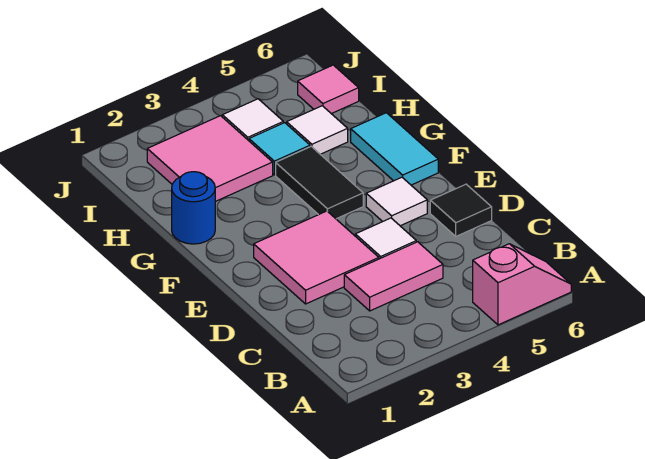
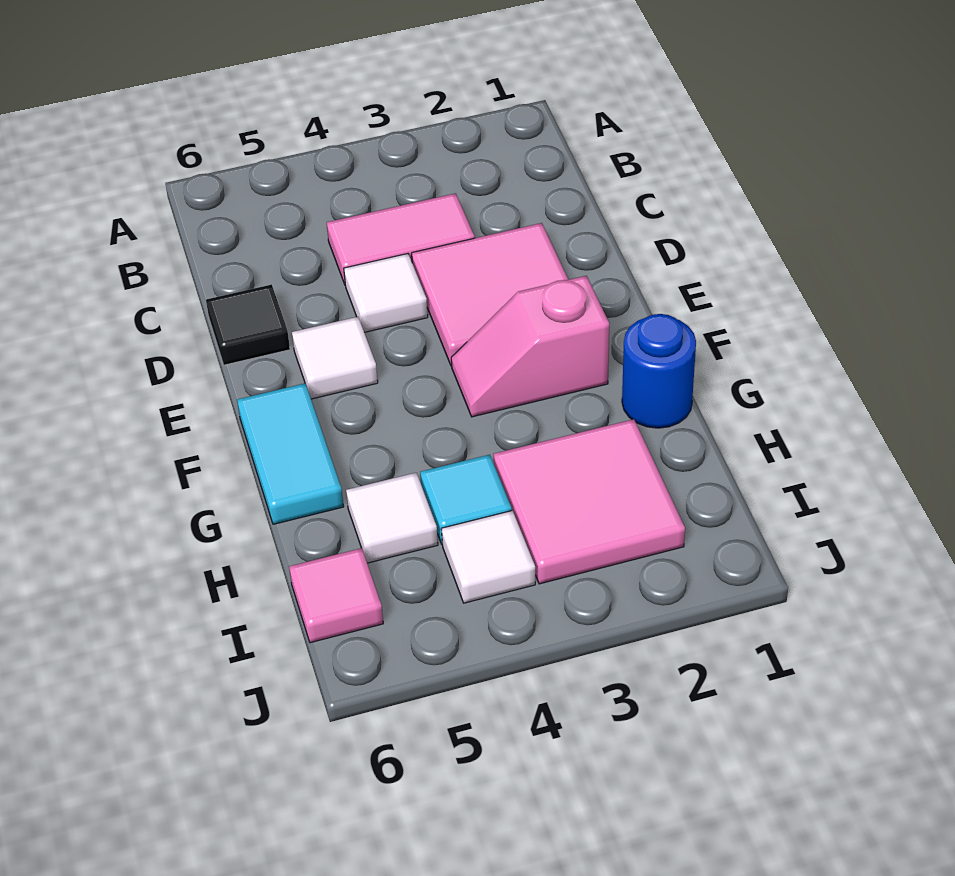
pink 1x2 slope [473,244,571,325] -> pink 1x2 slope moved to [451,276,609,417]
black 1x2 tile [276,146,363,219] -> none

